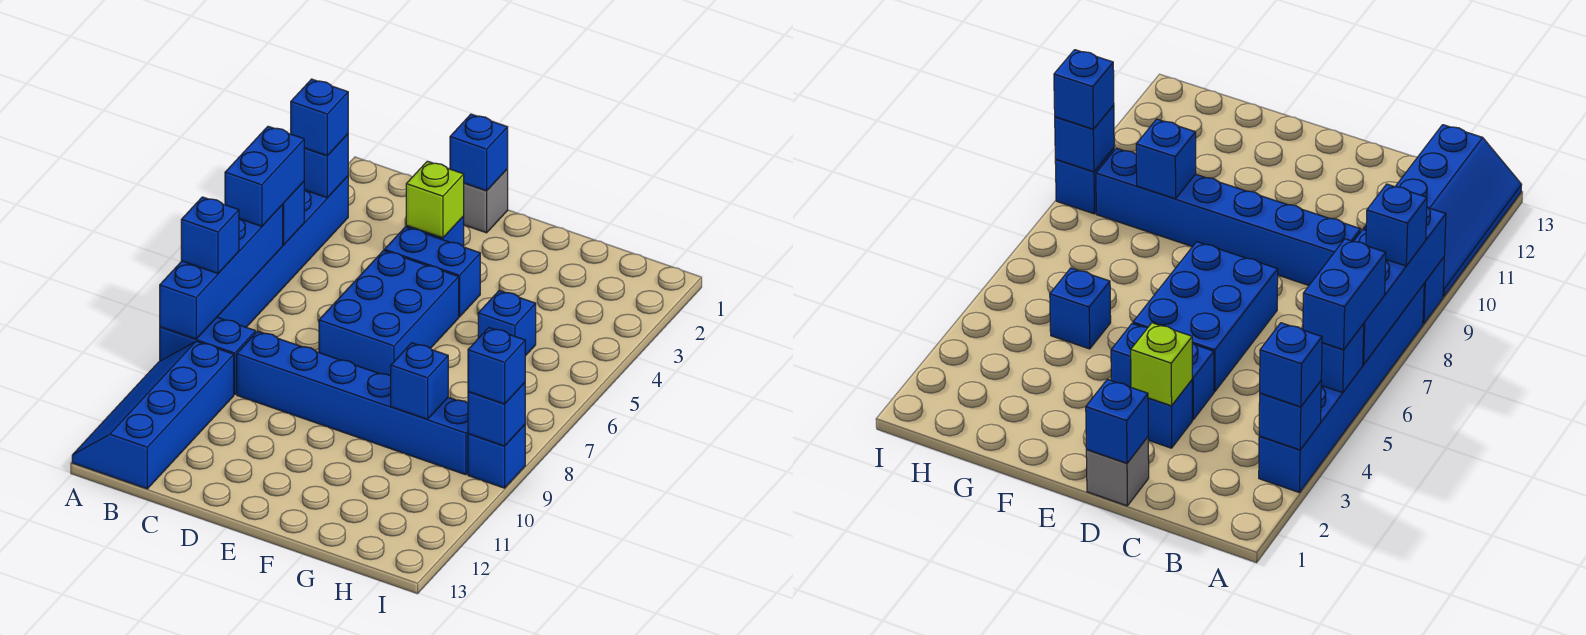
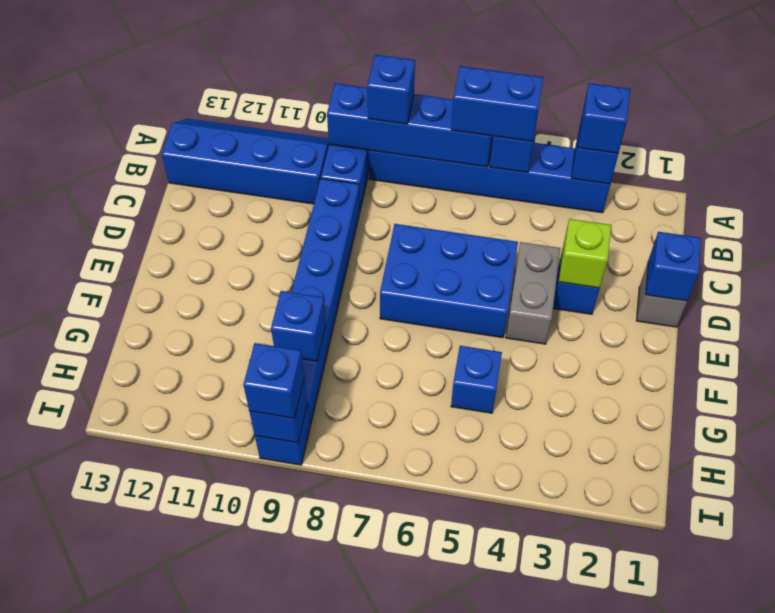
blue 1x2 brick [384,227,480,317] -> grey 1x2 brick [506,242,560,344]

